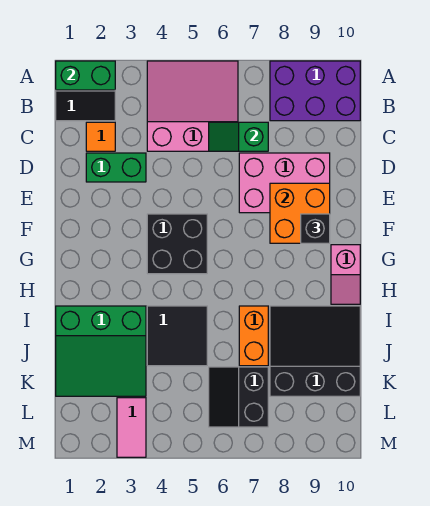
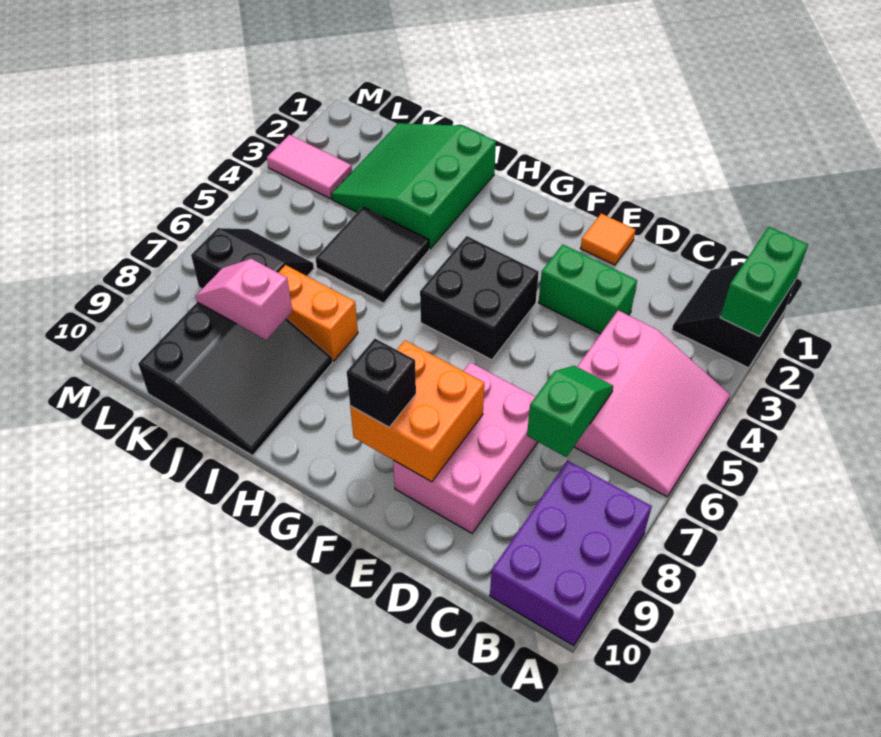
orange 1x1 tile [86,122,115,151] -> orange 1x1 tile moved to [580,214,635,265]
green 1x2 brick [86,153,146,182] -> green 1x2 brick turned to [539,244,637,334]
pink 1x2 slope [331,245,360,304] -> pink 1x2 slope moved to [196,259,292,340]

